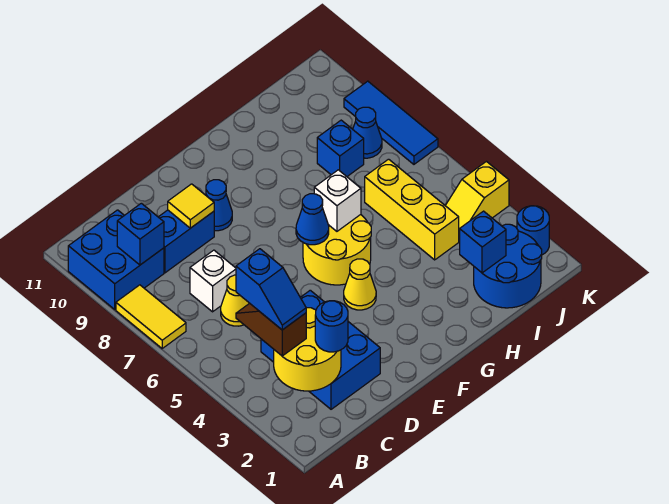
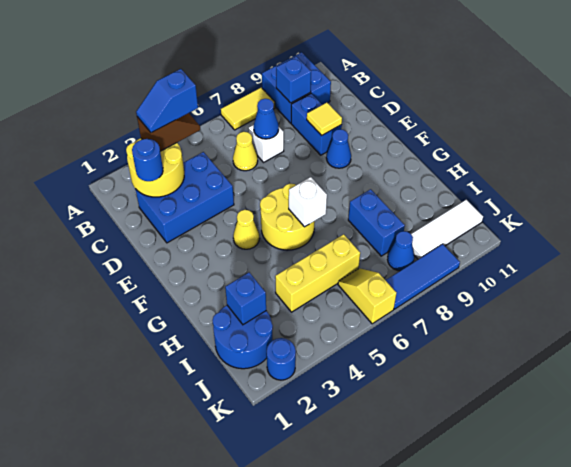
blue 1x1 cone [296,194,329,245] -> blue 1x1 cone moved to [254,99,279,139]
blue 1x1 brick [317,120,364,176] -> blue 1x2 brick [348,189,405,256]
yellow 1x2 slope [445,162,509,241] -> yellow 1x2 slope moved to [338,268,397,324]
none -> white 1x3 tile [411,200,483,259]

